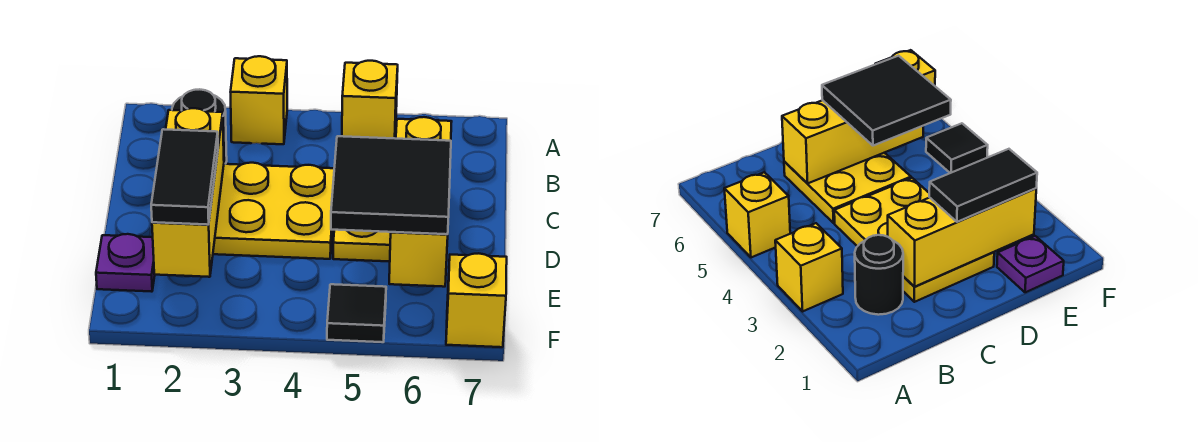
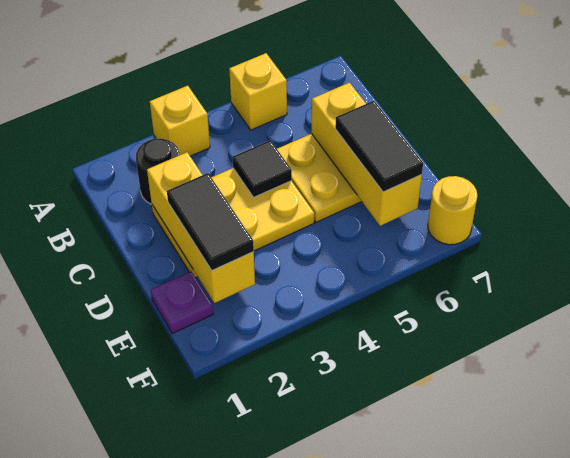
black 2x2 tile [331,136,451,234] -> black 1x2 tile [335,101,423,192]
black 1x1 tile [327,284,386,342] -> black 1x1 tile moved to [232,140,292,197]
yellow 1x1 brick [446,253,507,347] -> yellow 1x1 round brick [428,176,477,245]

